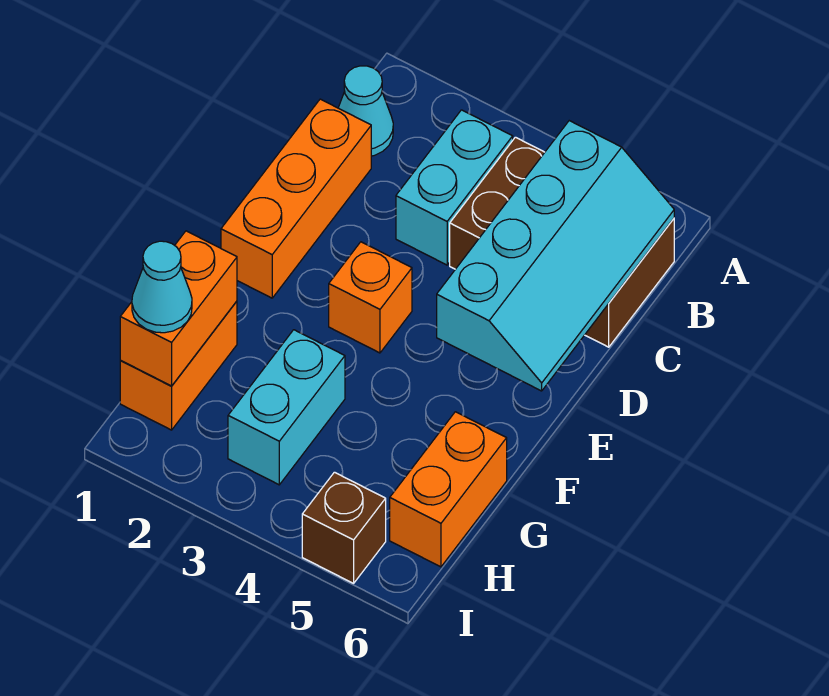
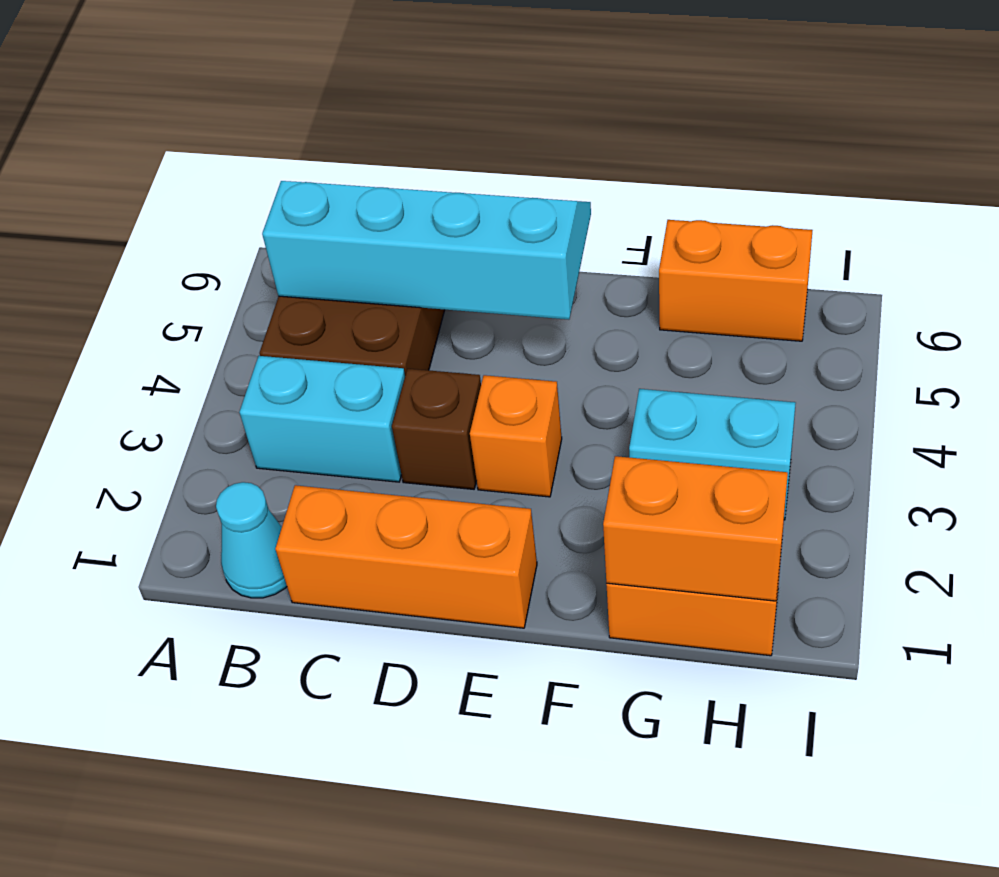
cyan 1x1 cone [132,241,192,333] -> none
brown 1x1 brick [302,472,386,583] -> brown 1x1 brick moved to [392,369,481,489]

